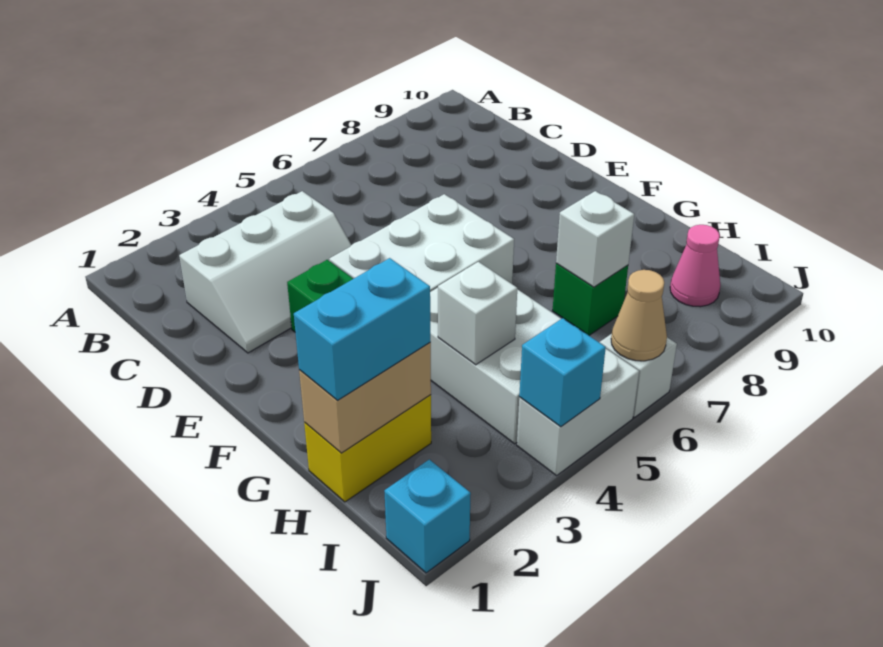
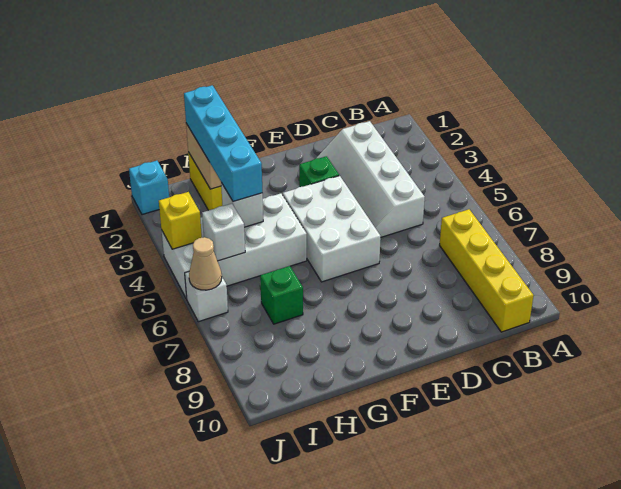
none -> yellow 1x4 brick [440,209,534,332]
white 2x3 slope [179,191,351,353] -> white 2x4 slope [317,121,425,237]
cyan 1x2 brick [294,258,431,400] -> cyan 1x4 brick [184,85,262,202]
white 1x1 brick [556,191,634,287] -> white 1x1 brick moved to [202,204,245,261]
pink 1x1 cone [670,225,720,307] -> none
cyan 1x1 brick [519,318,606,427] -> yellow 1x1 brick [159,192,202,249]

